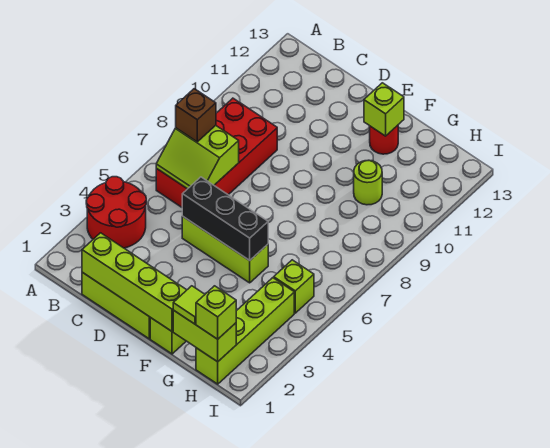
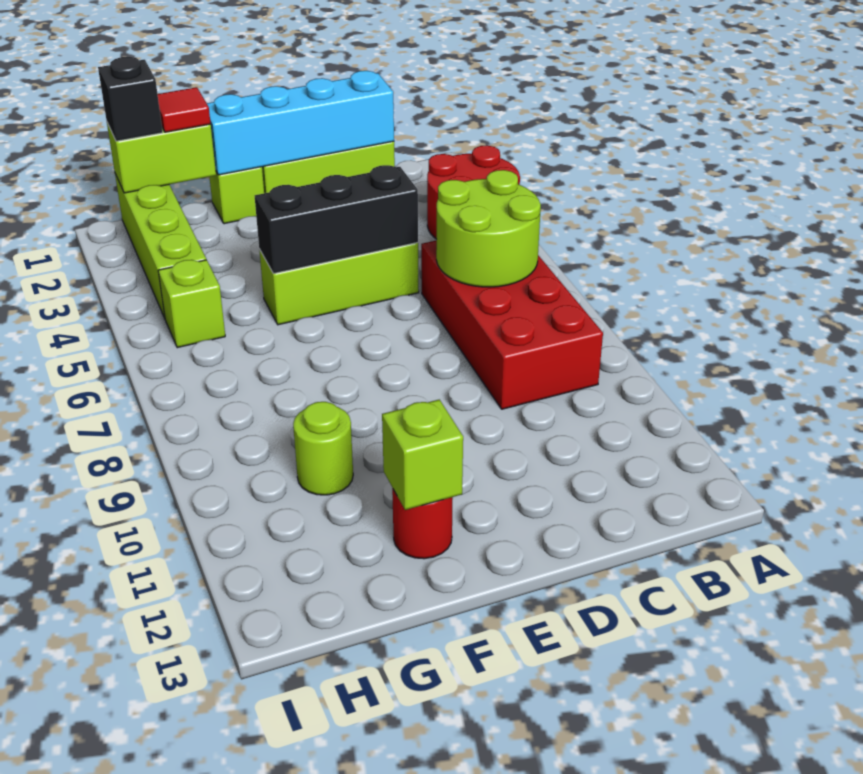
lime 2x2 slope [156,125,239,189] -> lime 2x2 round brick [436,170,541,287]
brown 1x1 brick [176,89,216,142] -> none
lime 1x4 brick [82,233,186,331] -> cyan 1x4 brick [207,71,394,175]
lime 1x1 tile [173,286,205,324] -> red 1x1 tile [158,87,211,132]
lime 1x1 brick [196,286,236,339] -> black 1x1 brick [98,57,163,141]

